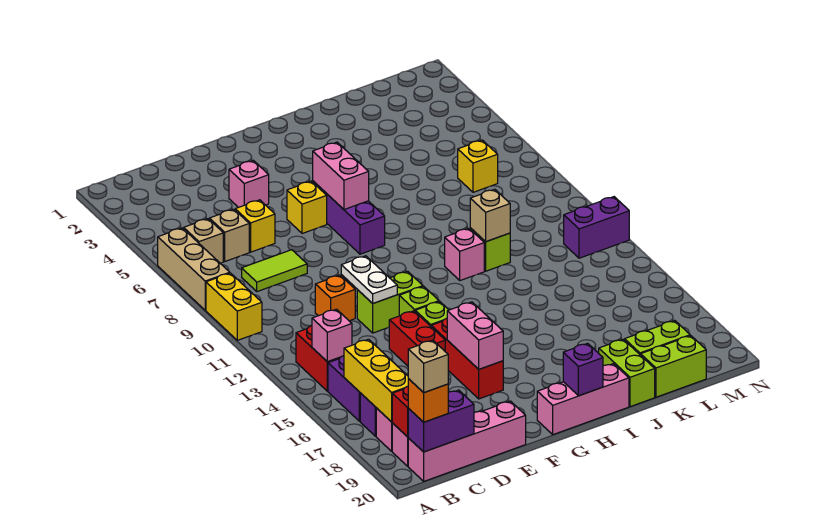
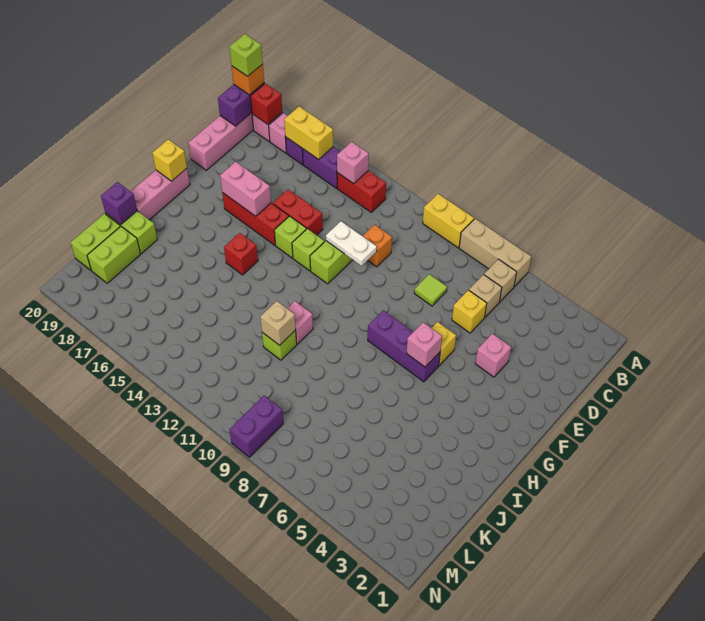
yellow 1x3 brick [344,339,408,422] -> yellow 1x2 brick [284,106,333,160]
tan 1x1 brick [408,340,448,393] -> lime 1x1 brick [229,34,263,76]
lime 1x2 tile [242,250,307,292] -> lime 1x1 tile [414,274,447,306]
pink 1x2 brick [313,142,369,210] -> pink 1x1 brick [407,323,442,367]
none -> red 1x1 brick [224,233,258,275]
purple 1x1 brick [563,343,603,396] -> purple 1x1 brick moved to [101,182,137,224]
yellow 1x1 brick [458,140,498,192] -> yellow 1x1 brick moved to [152,139,187,181]
purple 1x2 brick [564,197,629,258] -> purple 1x2 brick moved to [230,396,283,457]

